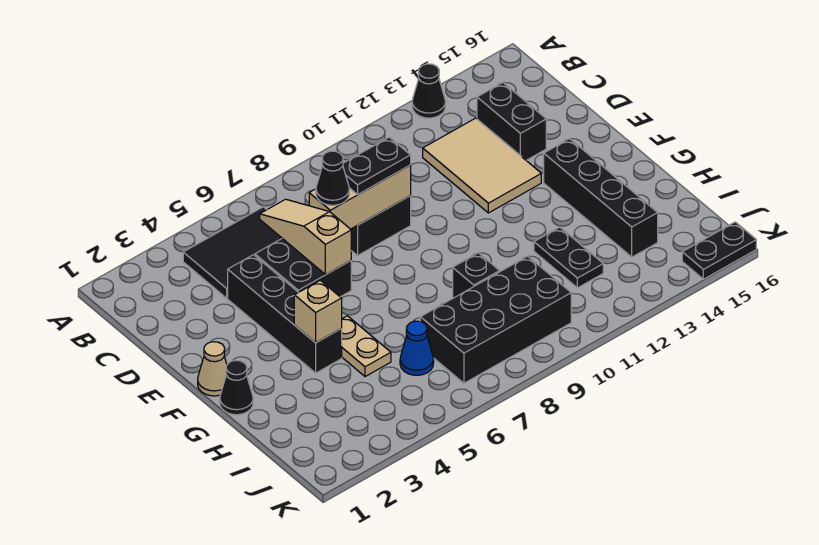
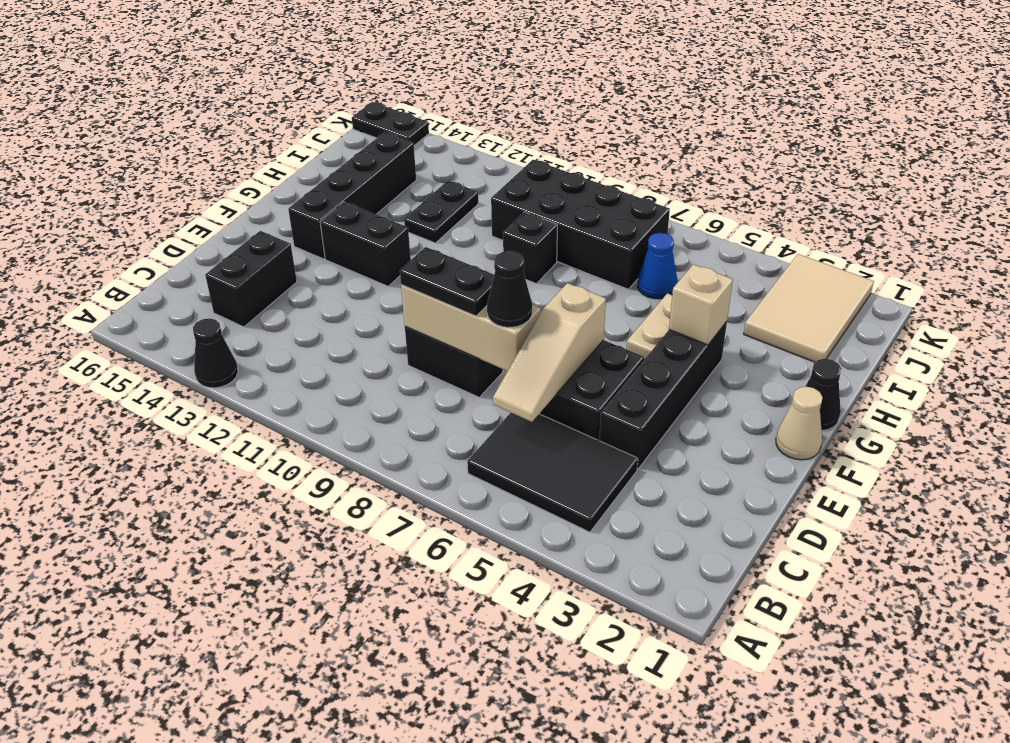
tan 2x3 tile [423,118,541,213] -> tan 2x3 tile moved to [744,254,874,362]
none -> black 1x2 brick [320,202,411,286]

